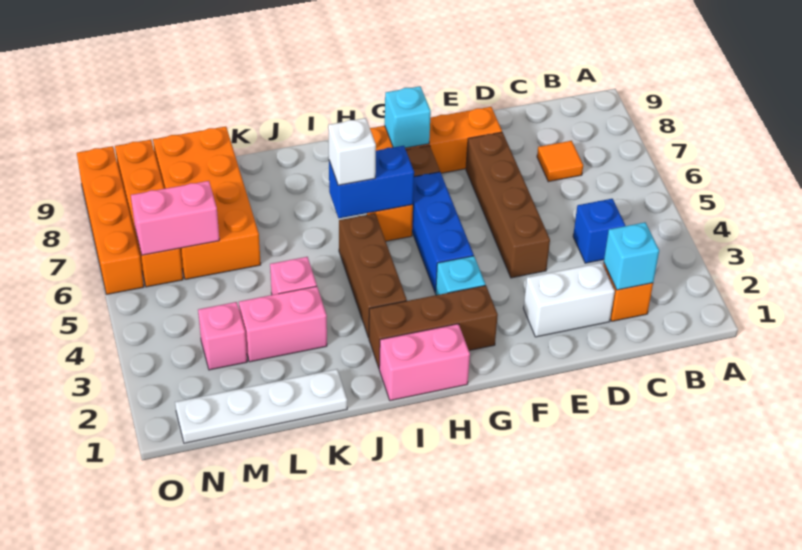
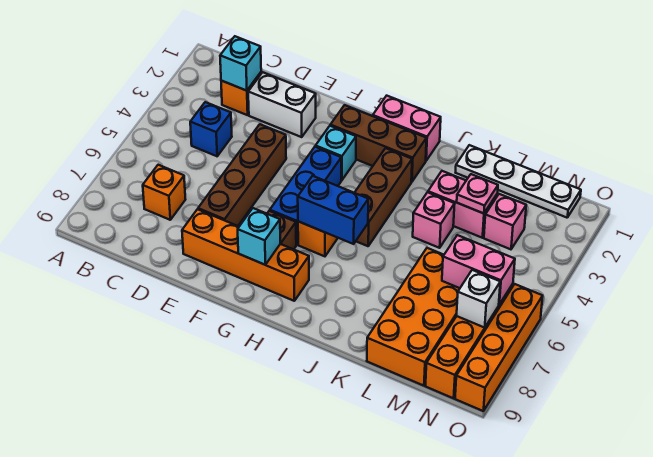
orange 1x1 tile [537,141,583,182] -> orange 1x1 brick [143,165,185,220]
white 1x1 brick [328,118,376,185] -> white 1x1 brick moved to [457,270,500,328]
none -> pink 1x1 plate [457,174,498,214]

